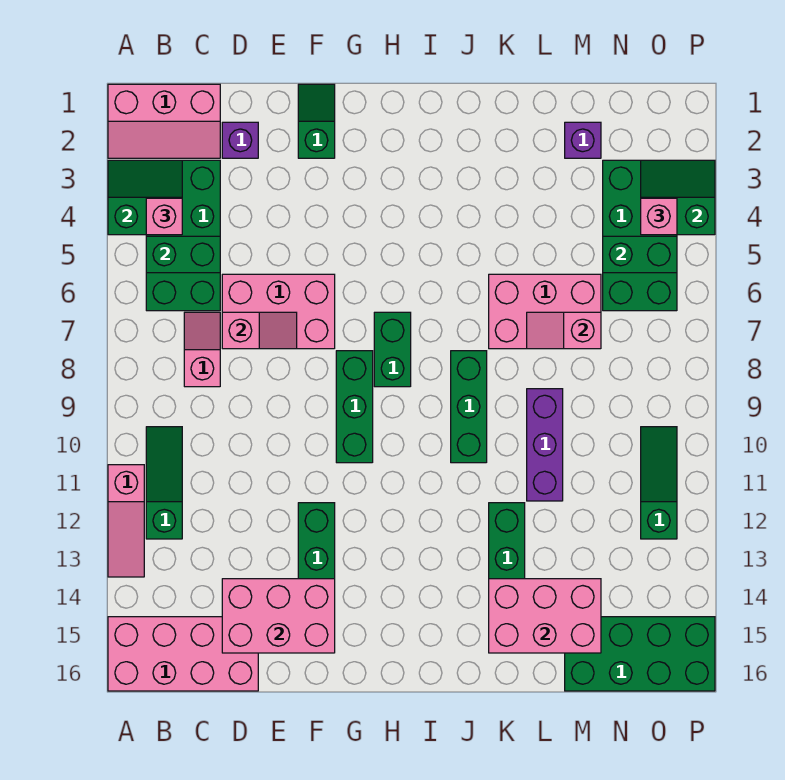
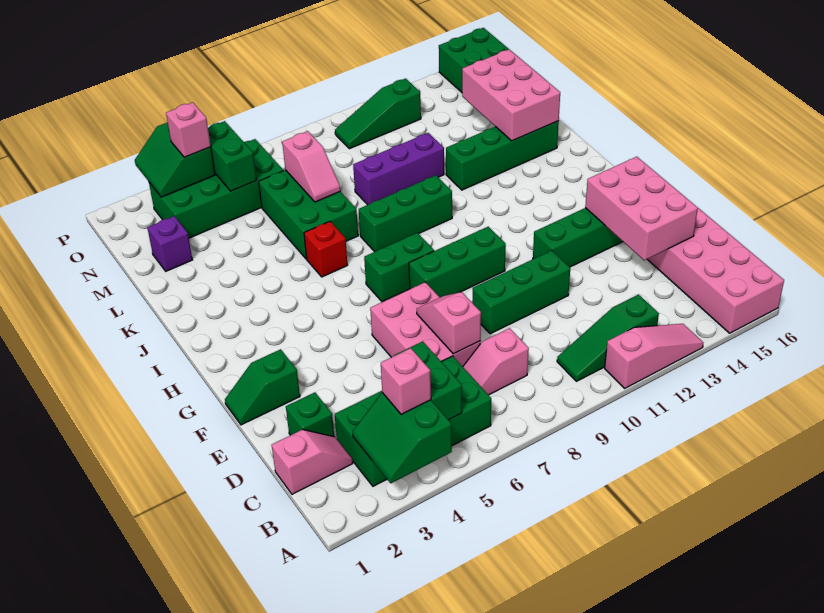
pink 2x3 slope [108,84,220,158] -> pink 1x2 slope [272,429,353,494]
purple 1x1 brick [222,122,258,158] -> green 1x1 brick [286,392,334,437]
none -> green 1x3 brick [472,250,570,334]
none -> red 1x1 brick [304,221,347,277]
pink 2x3 brick [489,274,601,349] -> green 2x3 brick [259,170,358,259]

